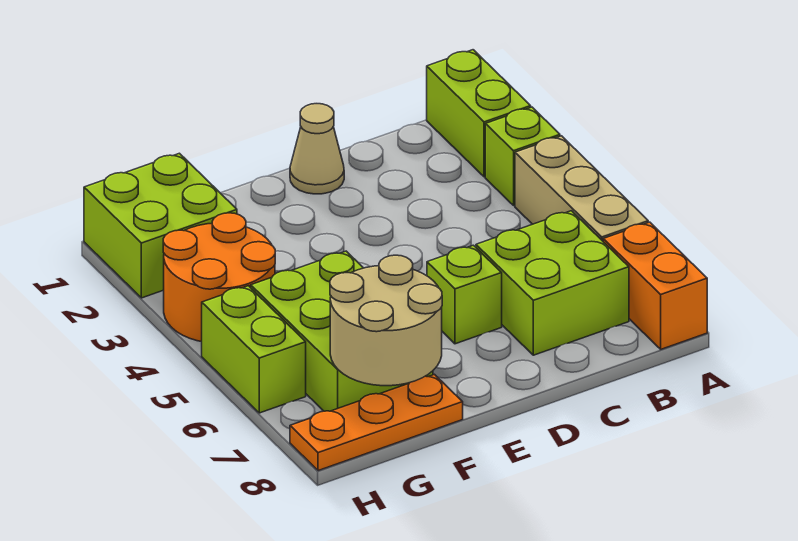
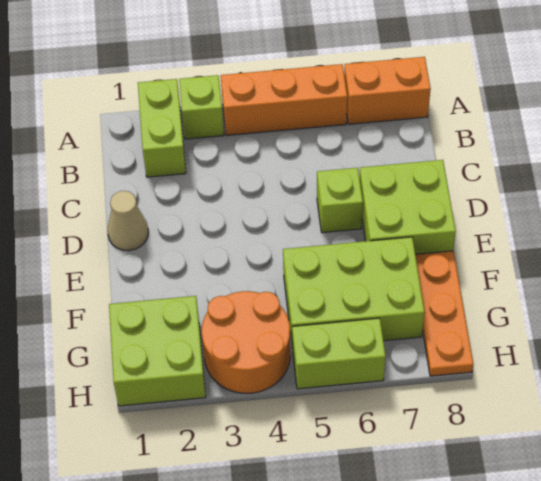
lime 1x2 brick [427,50,531,177] -> lime 1x2 brick turned to [138,79,186,177]
tan 1x3 brick [515,136,648,241] -> orange 1x3 brick [221,64,347,135]
lime 2x2 brick [476,211,629,355] -> lime 2x2 brick moved to [359,160,456,254]
tan 2x2 round brick [330,255,442,386] -> none

